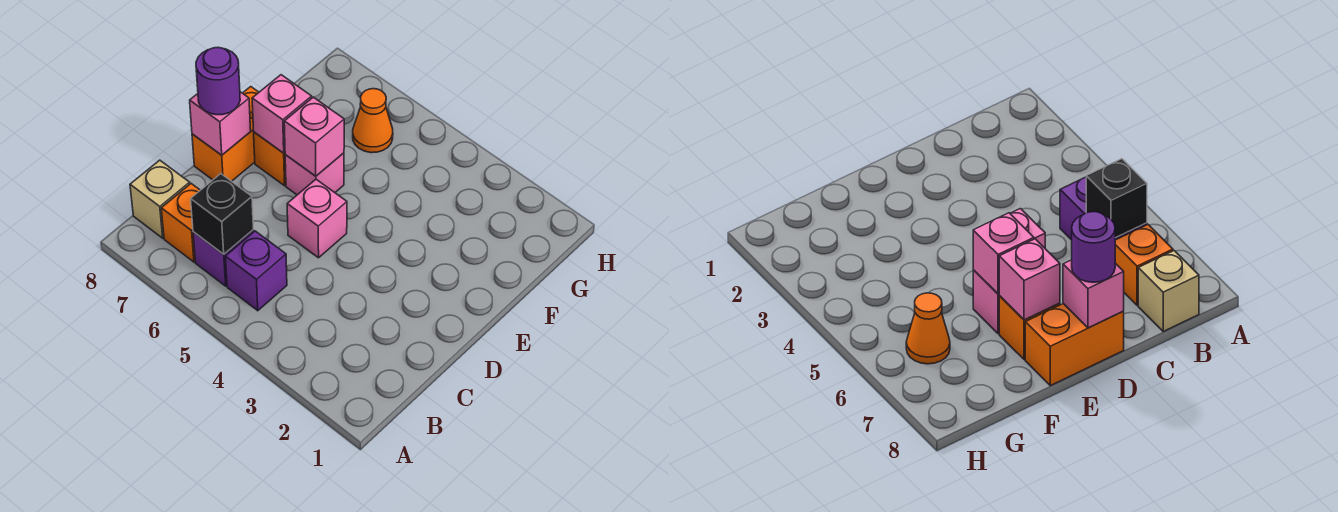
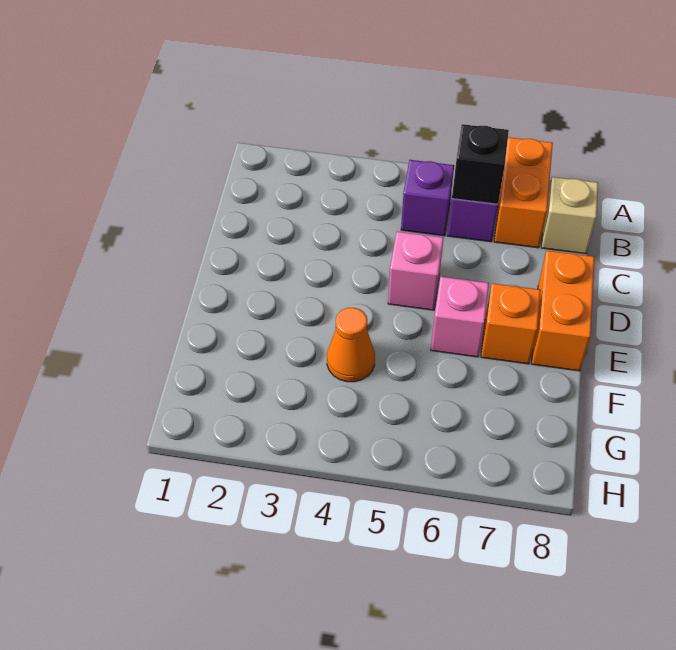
orange 1x1 brick [161,184,200,262] -> orange 1x2 brick [494,137,553,248]
pink 1x1 brick [190,92,251,155] -> none
purple 1x1 round brick [196,47,240,115] -> none
pink 1x1 brick [284,97,344,176] -> none
pink 1x1 brick [252,75,312,153] -> none
orange 1x1 cone [353,89,393,153] -> orange 1x1 cone moved to [327,308,375,382]

